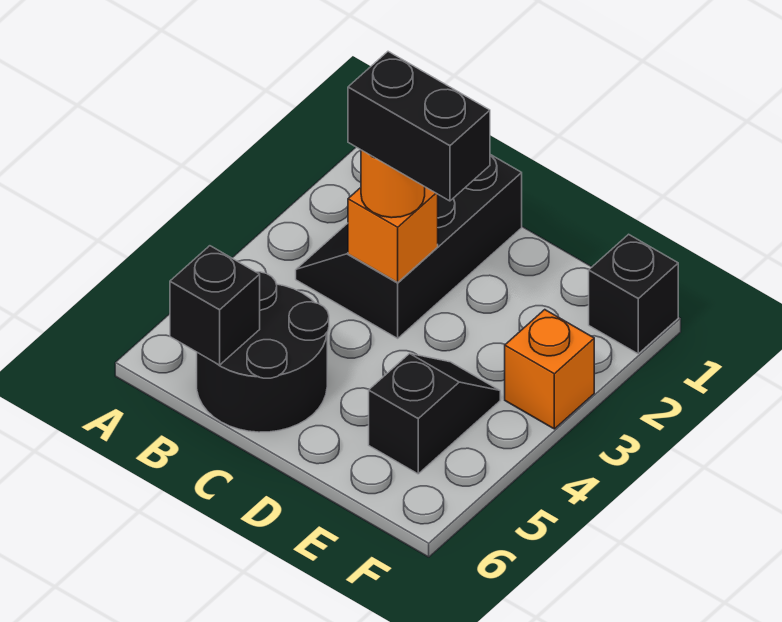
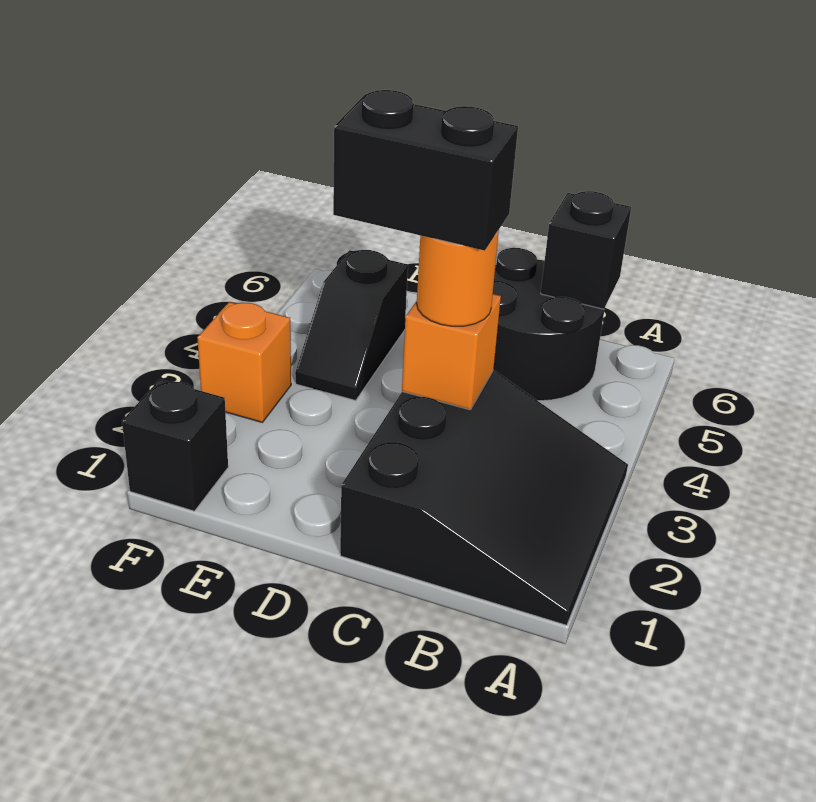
black 2x3 slope [296,155,522,338] -> black 3x3 slope [340,370,628,625]

